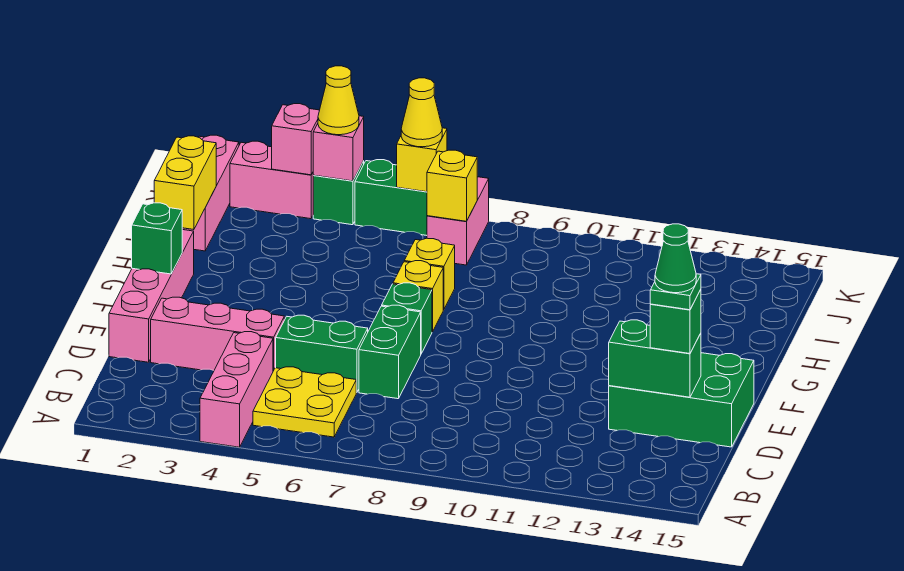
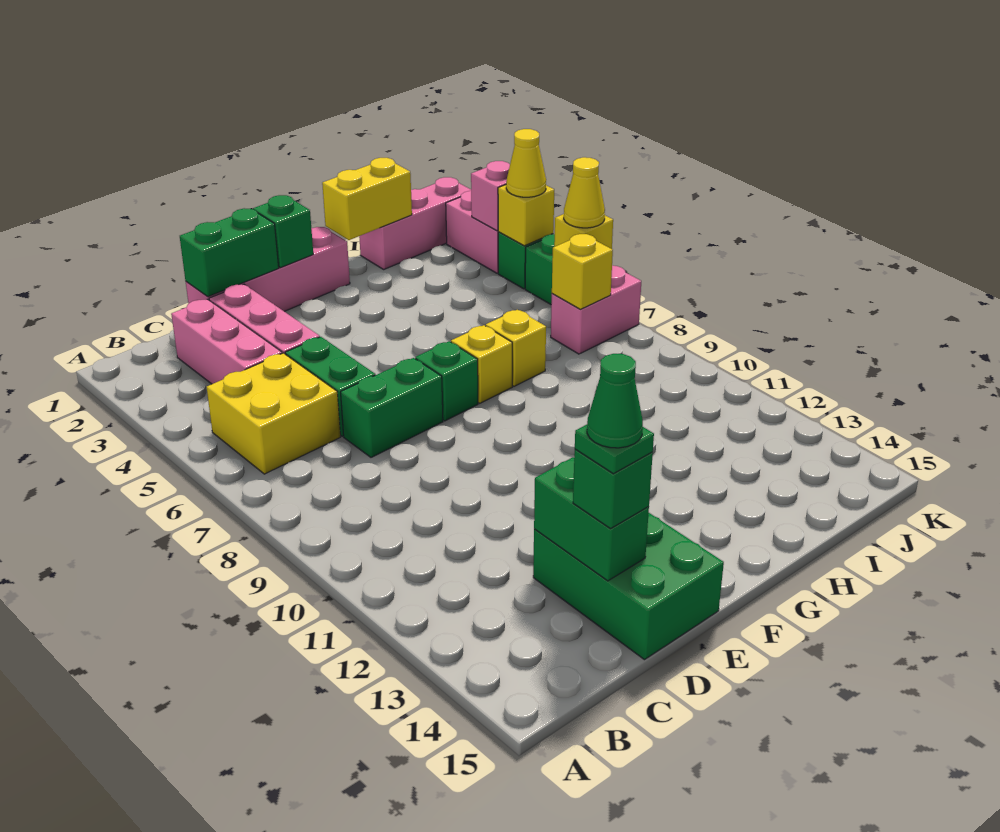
pink 1x3 brick [200,332,273,447] -> pink 1x3 brick turned to [171,299,282,384]
yellow 2x2 plate [253,367,356,437] -> yellow 2x2 brick [207,353,340,474]
none -> green 1x2 brick [180,208,279,297]
pink 1x1 brick [313,116,364,181] -> yellow 1x1 brick [498,185,554,246]

